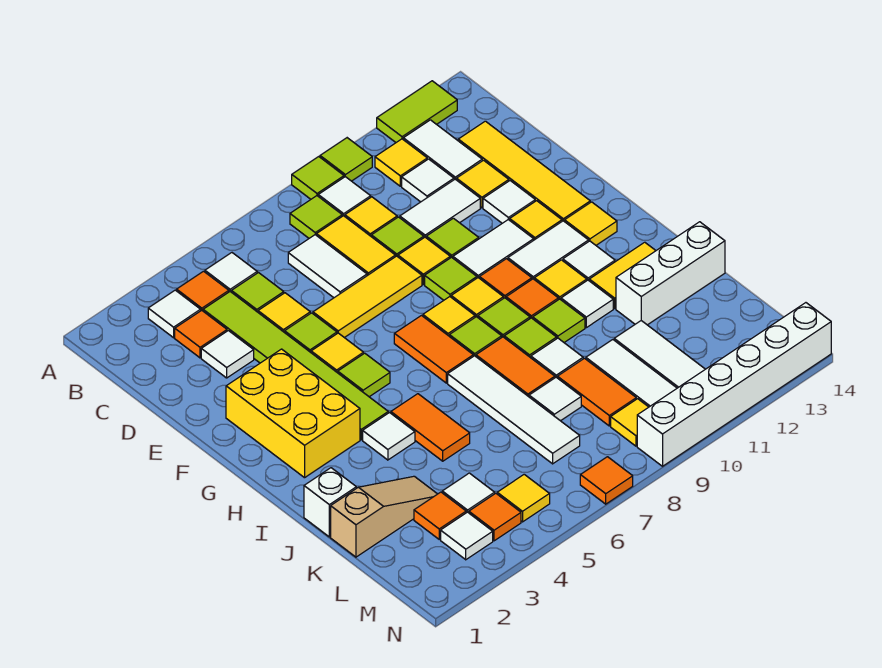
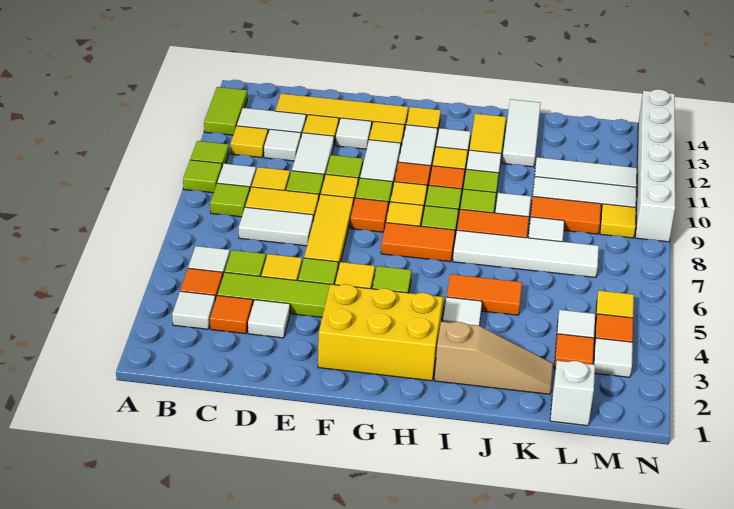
white 1x1 brick [304,468,356,537] -> white 1x1 brick moved to [550,361,595,426]
white 1x3 brick [616,222,725,325] -> white 1x3 tile [502,99,541,167]
tan 1x3 slope [331,476,437,557] -> tan 1x3 slope turned to [434,322,553,394]
orange 1x1 tile [580,457,633,504] -> orange 1x1 tile moved to [350,198,388,232]

